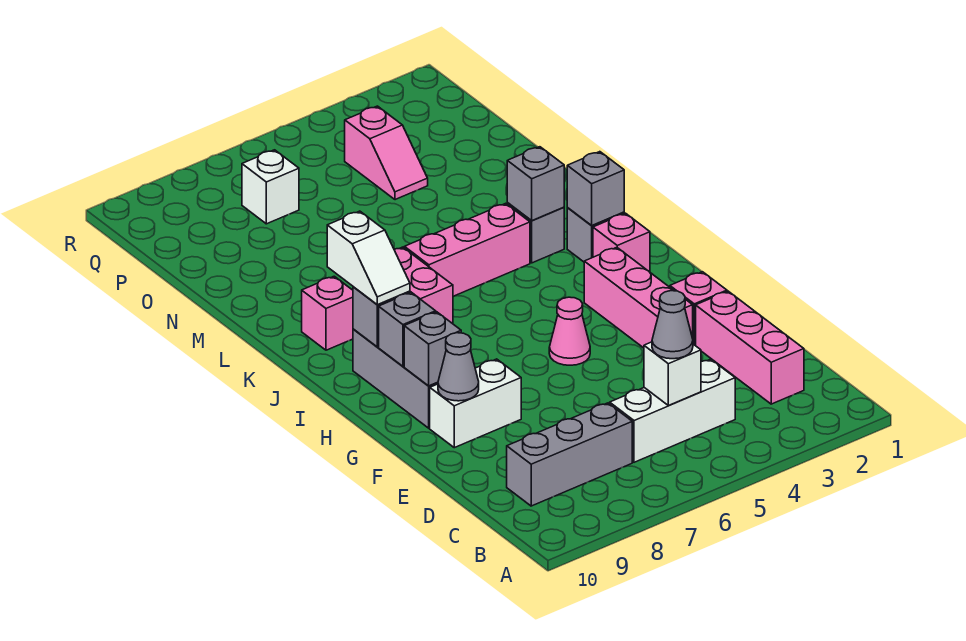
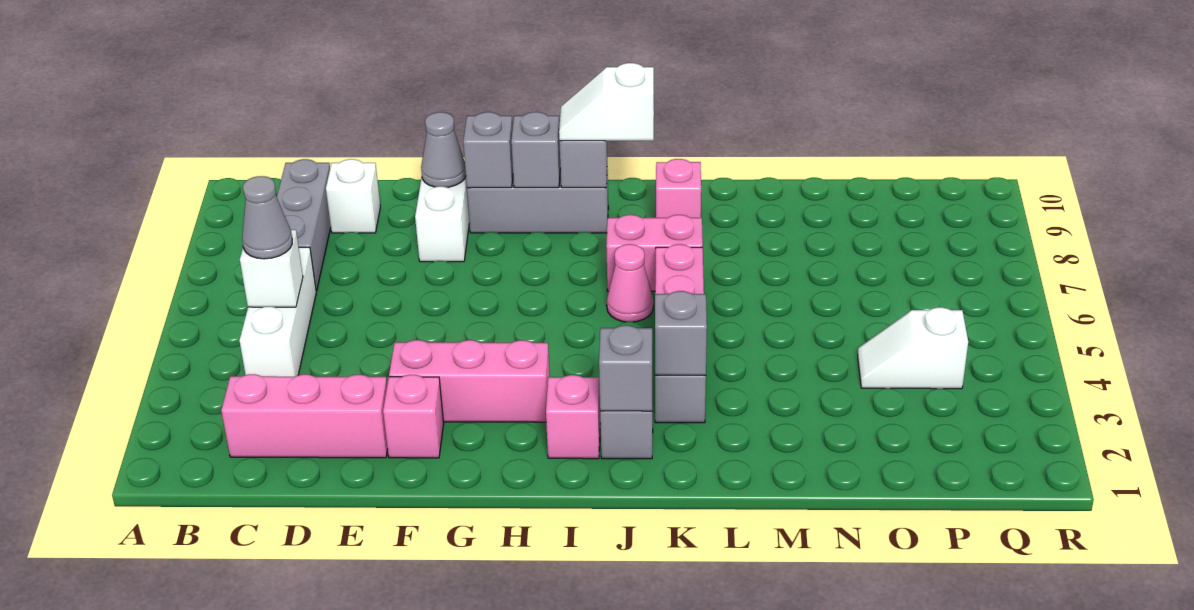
pink 1x1 cone [549,297,590,365] -> pink 1x1 cone moved to [607,244,653,322]
pink 1x2 slope [345,106,428,200] -> white 1x2 slope [858,307,968,389]
white 1x1 brick [242,150,299,224] -> white 1x1 brick moved to [326,159,380,233]

